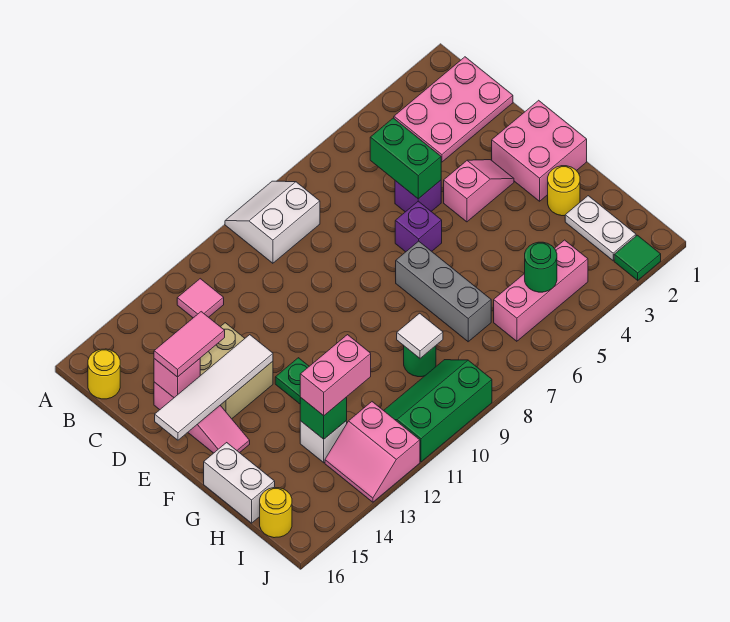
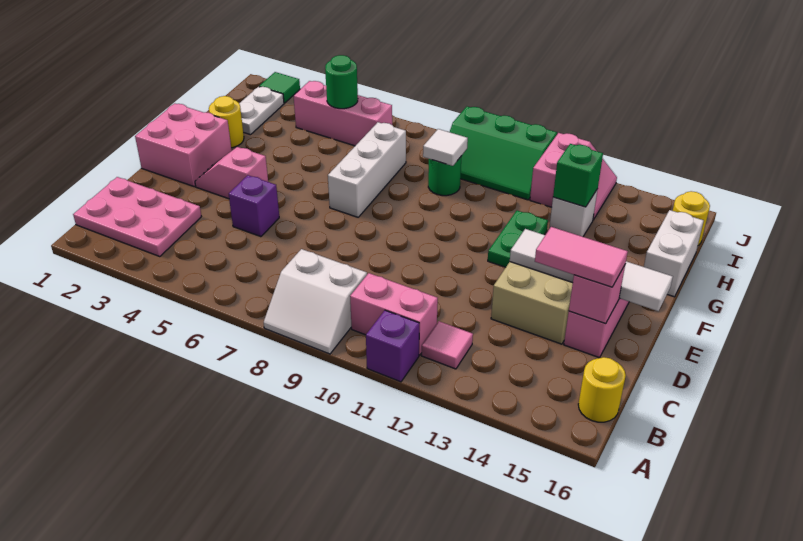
green 1x2 brick [370,118,441,199] -> none
purple 1x1 brick [395,201,442,252] -> purple 1x1 brick moved to [366,310,419,382]
grey 1x3 brick [396,241,491,342] -> white 1x3 brick [328,122,406,217]
pink 1x2 brick [300,335,371,416] -> pink 1x2 brick moved to [350,273,438,355]

